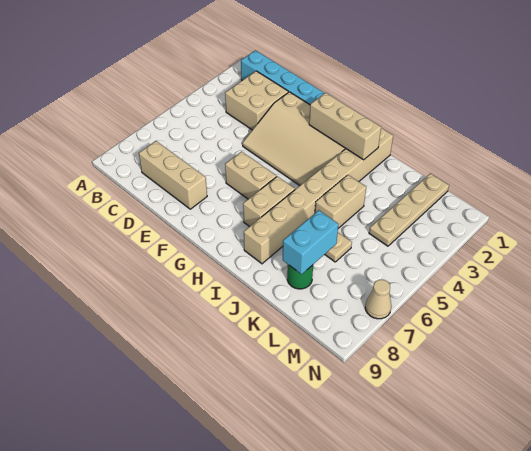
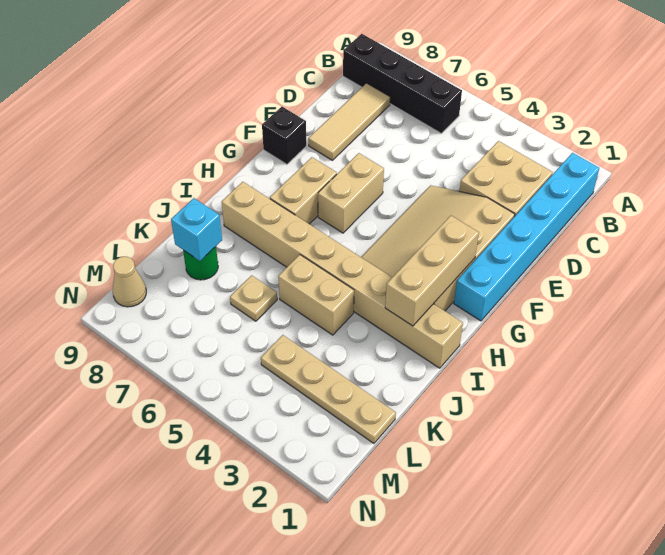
none -> black 1x4 brick [343,34,462,134]
tan 1x3 brick [139,141,207,209] -> tan 1x3 tile [308,83,390,160]
none -> black 1x1 brick [262,107,306,164]
tan 1x2 brick [243,176,295,227] -> tan 1x2 brick turned to [270,157,337,224]
cyan 1x2 brick [283,210,338,274] -> cyan 1x1 brick [171,198,222,261]
tan 1x1 cone [365,280,391,319] -> tan 1x1 cone moved to [113,257,146,307]

